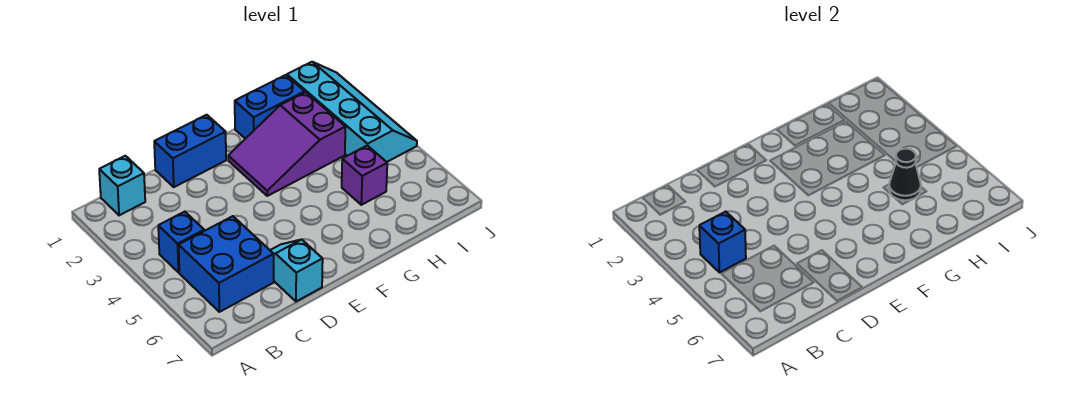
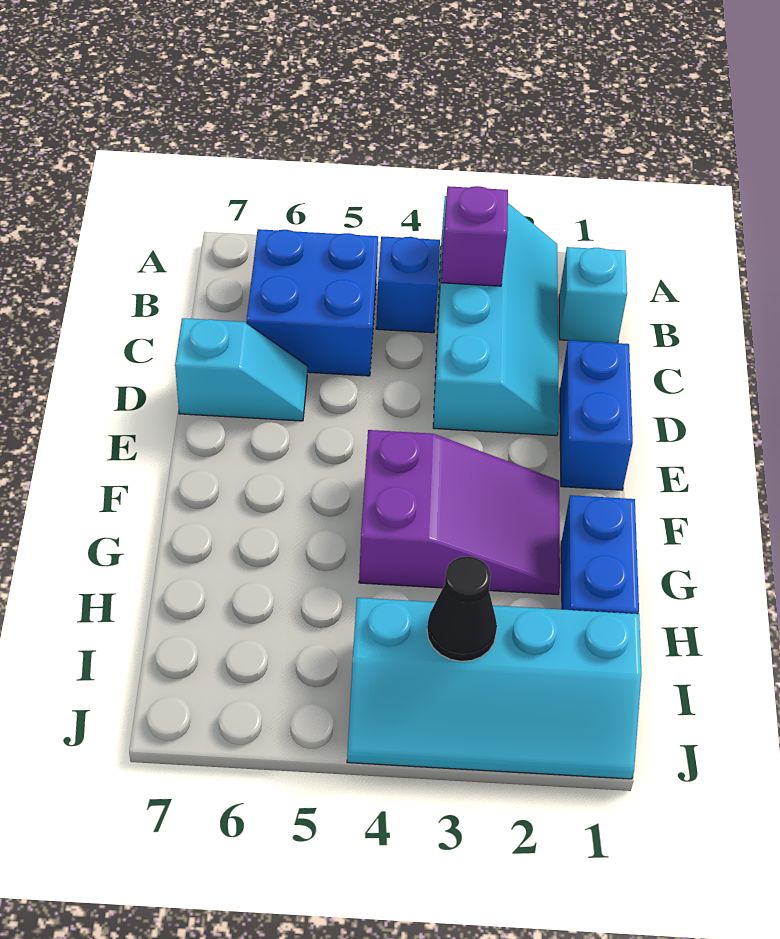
none -> cyan 2x4 slope [433,196,559,436]
blue 1x1 brick [699,212,746,273] -> none
purple 2x3 slope [228,92,346,196] -> purple 2x3 slope turned to [359,430,560,595]
purple 1x1 brick [342,145,387,205] -> purple 1x1 brick moved to [441,186,508,286]
black 1x1 cone [889,149,921,200] -> black 1x1 cone moved to [427,556,497,661]

